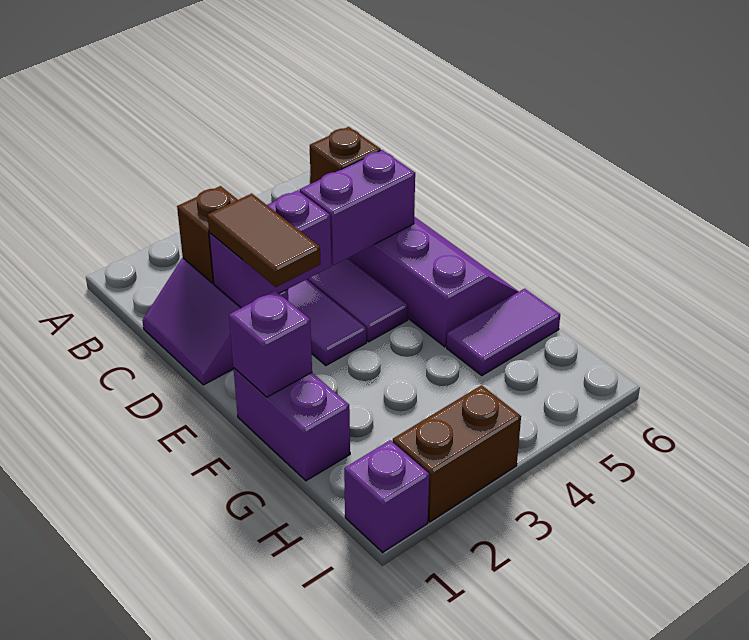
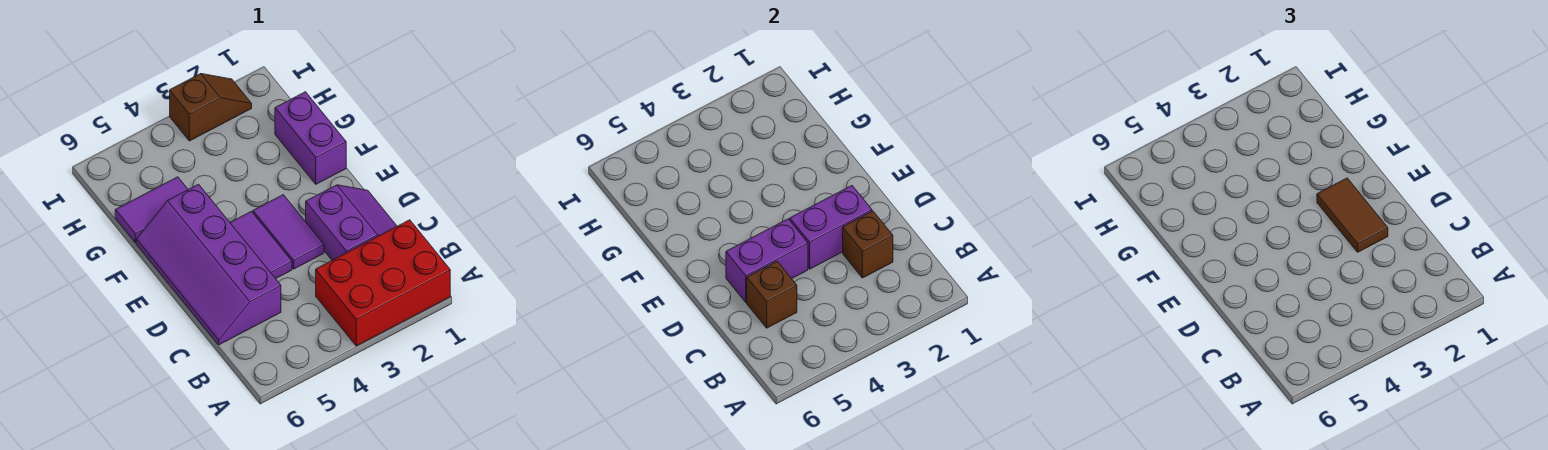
none -> red 2x3 brick [316,220,450,346]
purple 1x1 brick [229,291,312,397] -> none
purple 1x1 brick [344,440,429,552] -> none
brown 1x2 brick [393,385,521,522] -> brown 1x2 slope [170,74,252,141]

